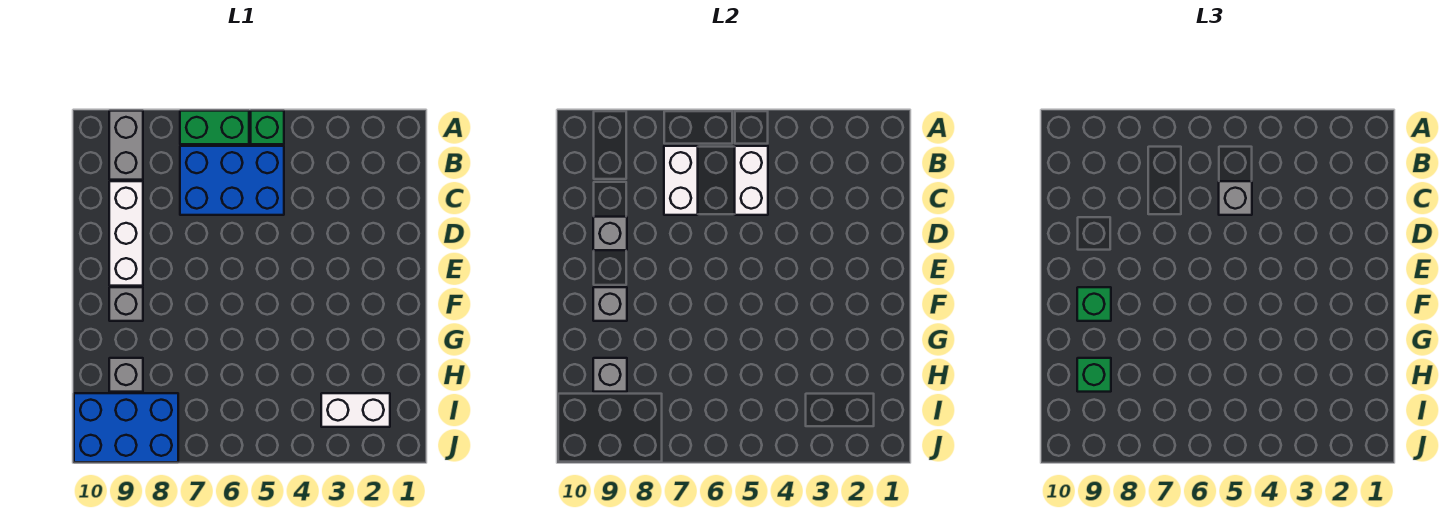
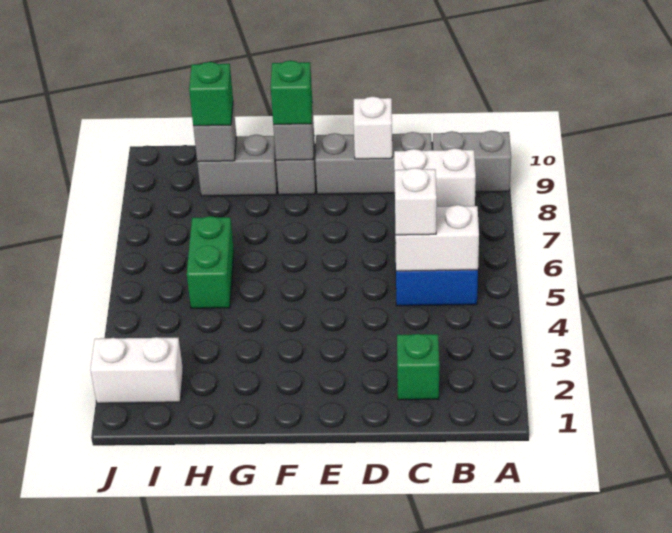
green 1x1 brick [251,111,284,144] -> green 1x1 brick moved to [397,334,439,400]
green 1x2 brick [180,111,249,144] -> green 1x2 brick moved to [187,216,234,308]
grey 1x1 brick [1219,181,1252,215] -> white 1x1 brick [395,168,437,235]
white 1x3 brick [109,181,143,286] -> grey 1x3 brick [315,132,432,194]
grey 1x1 brick [593,217,627,250] -> white 1x1 brick [354,97,392,159]
grey 1x1 brick [109,358,143,392] -> grey 1x2 brick [197,135,277,196]
white 1x2 brick [321,393,390,427] -> white 1x2 brick turned to [90,337,183,403]
blue 2x3 brick [74,393,178,462] -> none

